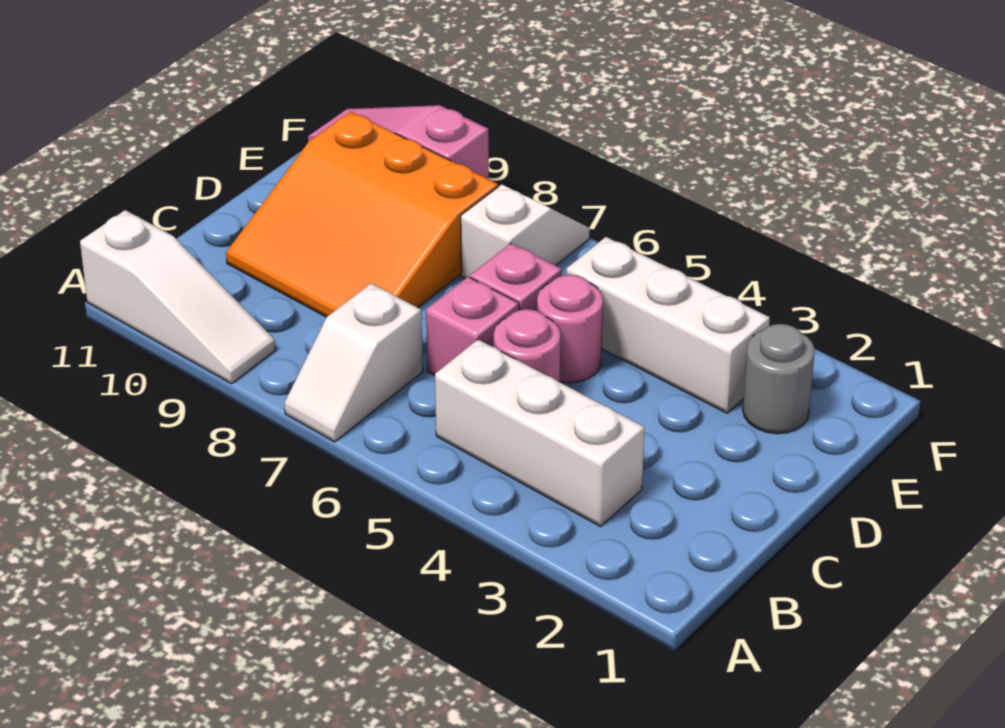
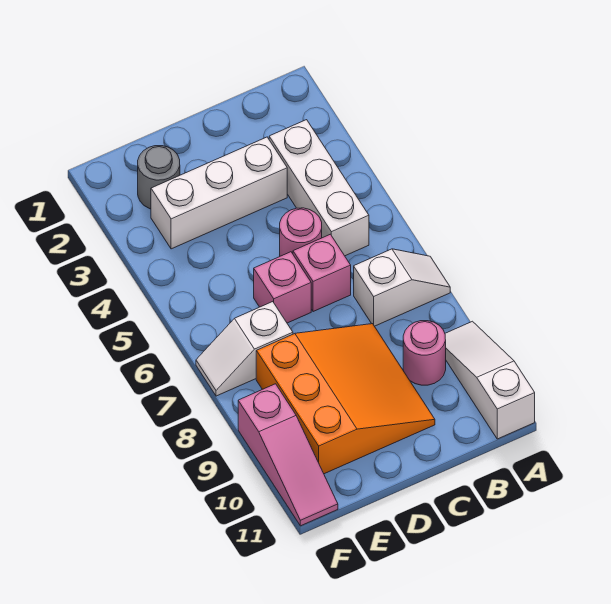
pink 1x1 round brick [537,275,603,383] -> pink 1x1 round brick moved to [403,321,446,385]
white 1x3 brick [566,237,770,413] -> white 1x3 brick turned to [151,137,287,249]

